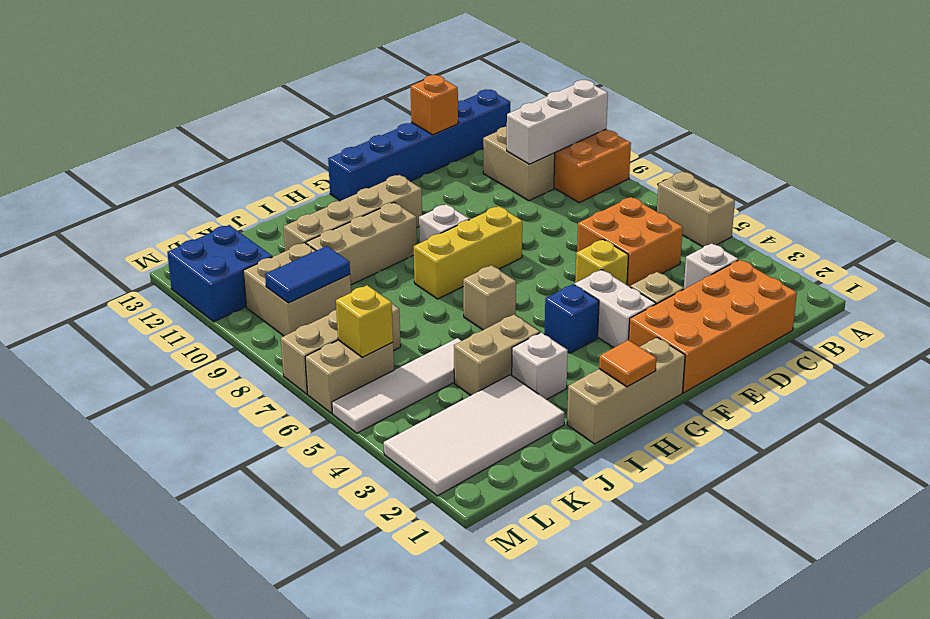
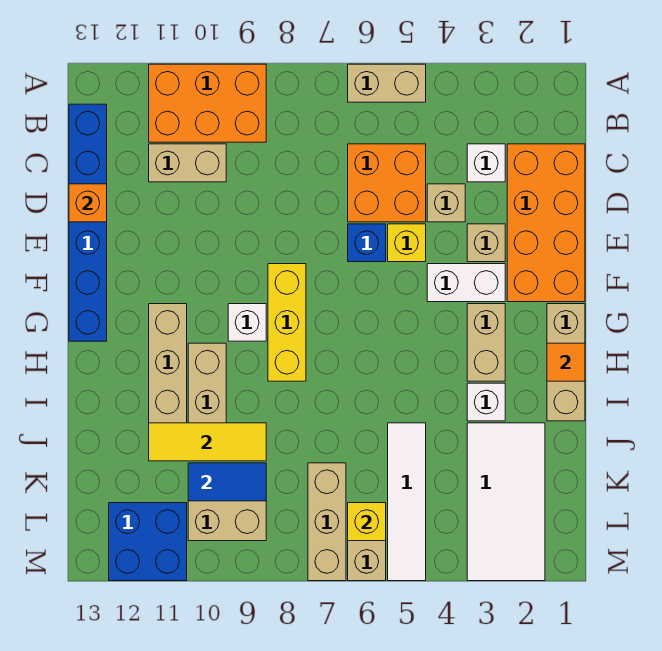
white 1x3 brick [507,80,608,164] -> none
blue 1x1 brick [545,284,599,353] -> blue 1x1 brick moved to [348,224,386,262]
tan 1x1 brick [463,265,516,330] -> tan 1x1 brick moved to [427,184,465,222]
tan 1x2 brick [454,315,540,396] -> tan 1x2 brick moved to [467,304,505,381]
none -> yellow 1x3 tile [149,423,266,461]
blue 1x2 tile [265,246,350,303] -> blue 1x2 tile turned to [188,463,266,501]

